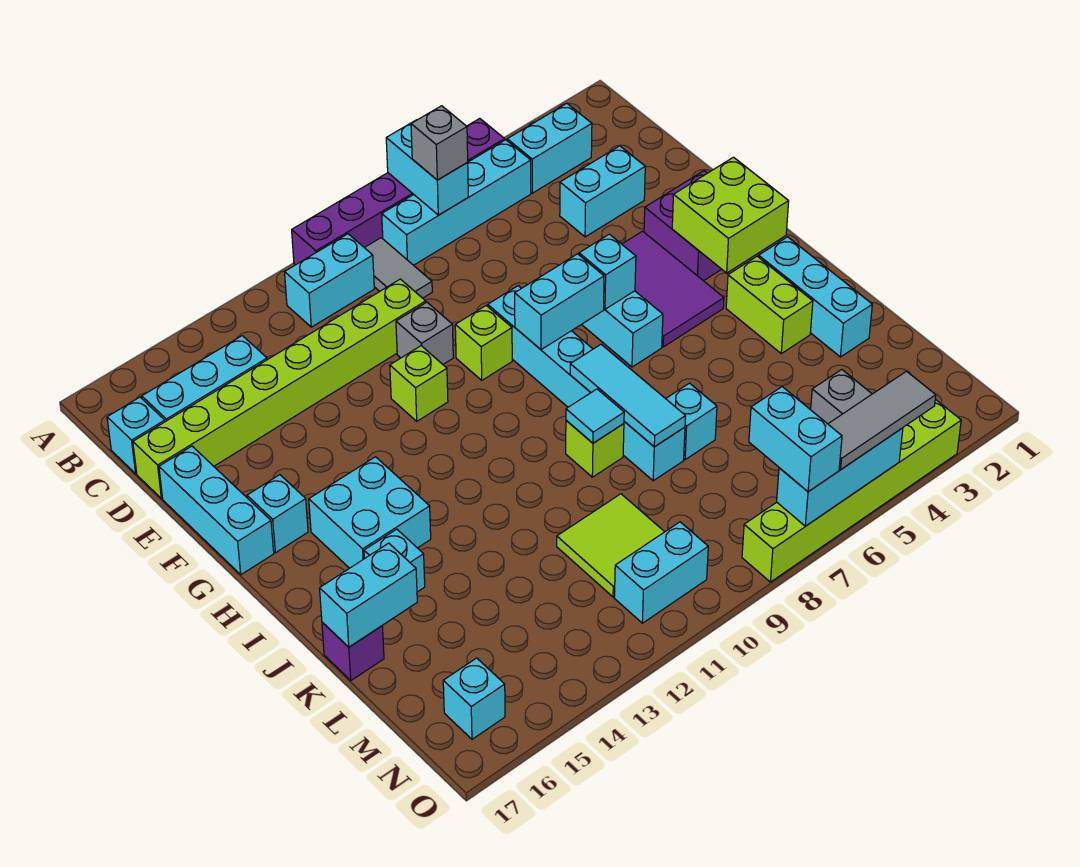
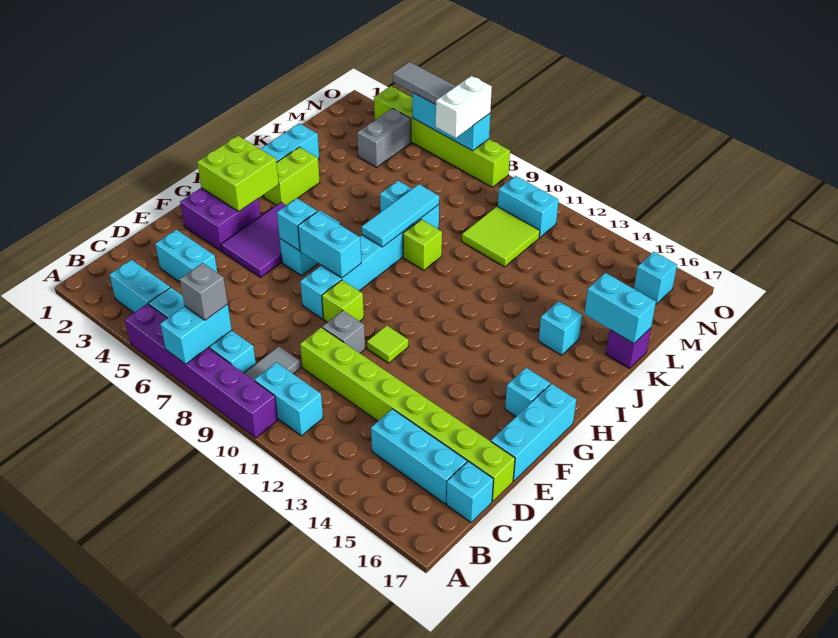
lime 1x1 brick [390,346,448,421] -> lime 1x1 tile [367,325,408,363]
cyan 2x2 brick [309,457,431,568] -> none
cyan 1x1 tile [566,389,624,443] -> none
cyan 1x2 brick [749,387,842,492] -> white 1x2 brick [436,76,492,138]

